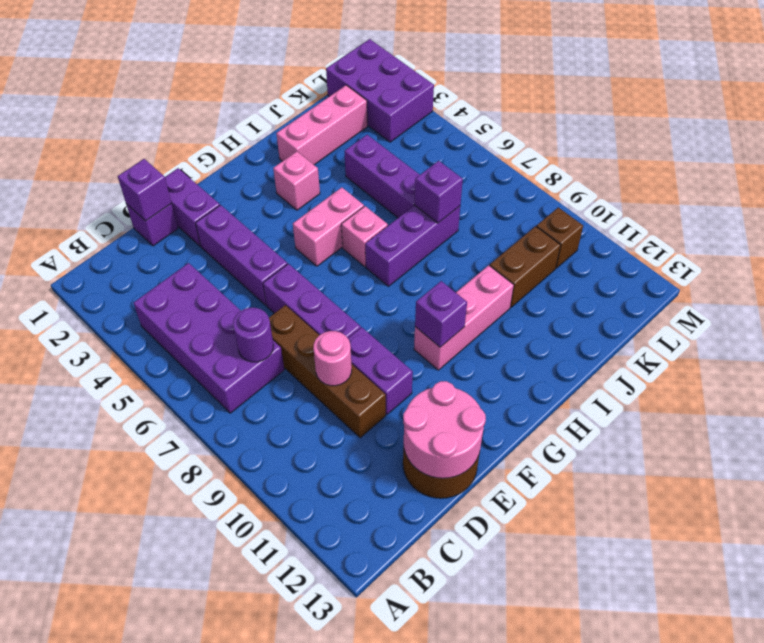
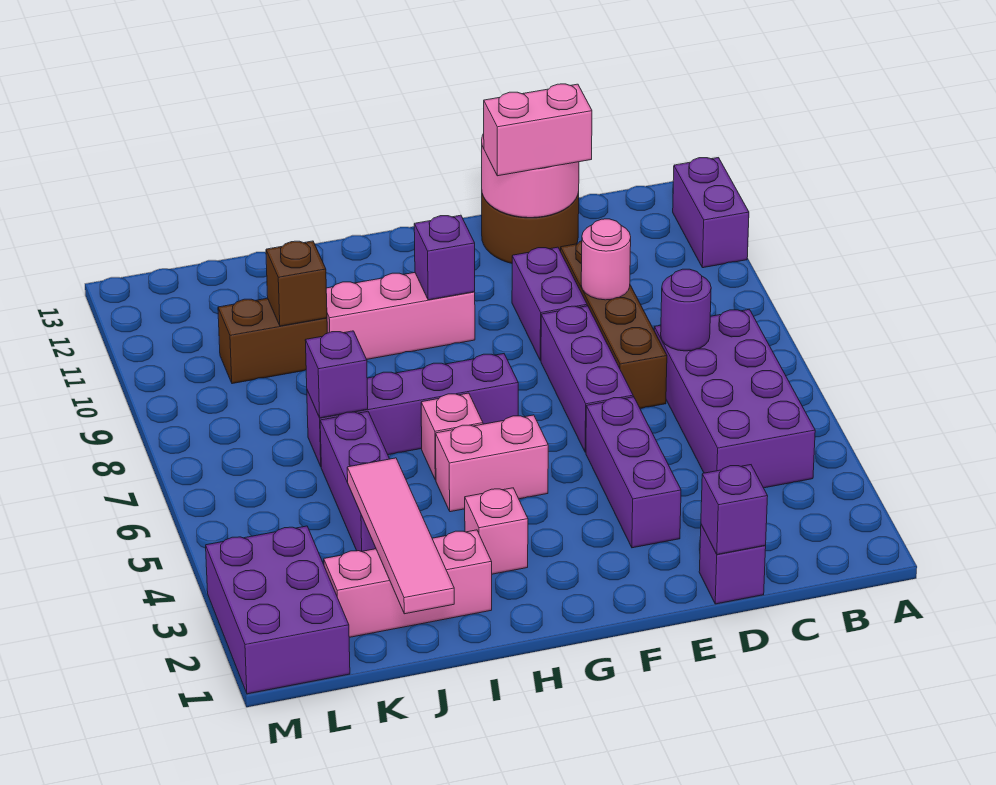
none -> pink 1x2 brick [484,84,592,176]
purple 1x2 brick [165,168,220,246] -> purple 1x2 brick moved to [673,158,749,268]
purple 1x3 brick [365,205,460,286] -> purple 1x4 brick [307,354,518,466]
none -> pink 1x4 tile [347,458,454,614]
brown 1x1 brick [537,207,583,268] -> brown 1x1 brick moved to [266,241,327,326]

